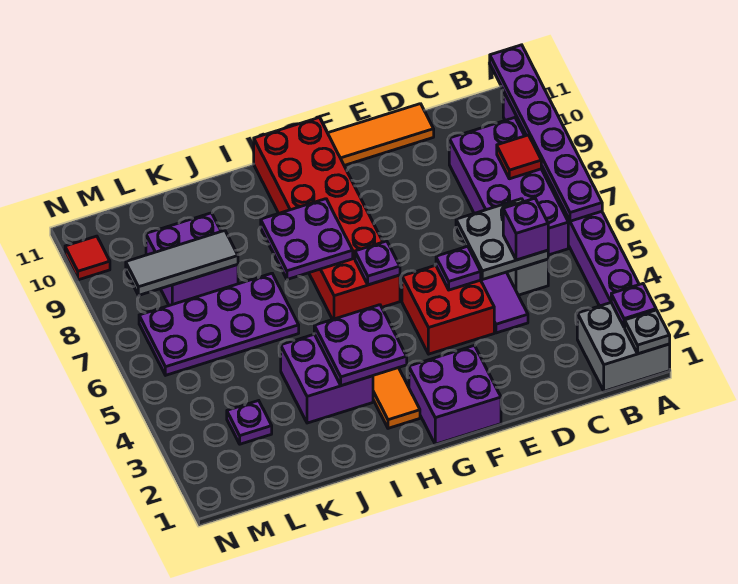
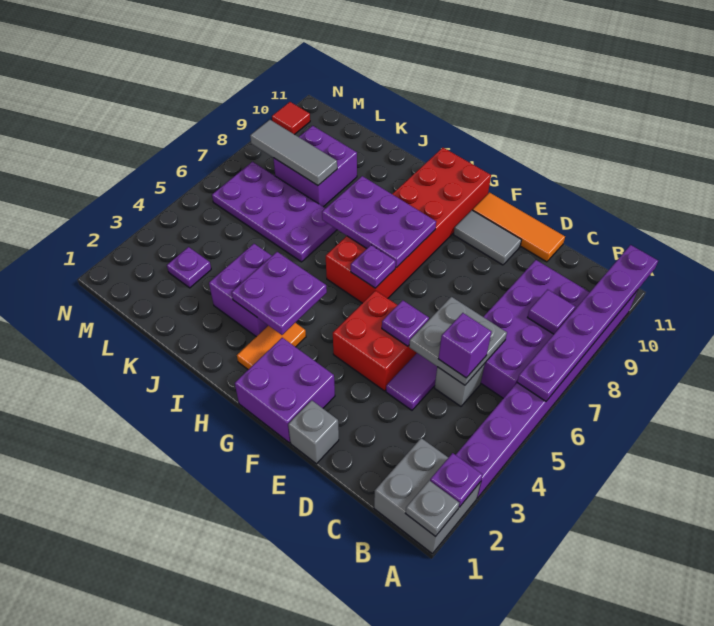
red 1x1 tile [497,135,541,179] -> purple 1x1 tile [527,289,575,334]
none -> grey 1x1 brick [288,400,339,464]
none -> grey 1x2 tile [454,210,521,265]
purple 2x2 plate [261,199,353,280] -> purple 2x3 plate [322,176,436,268]

